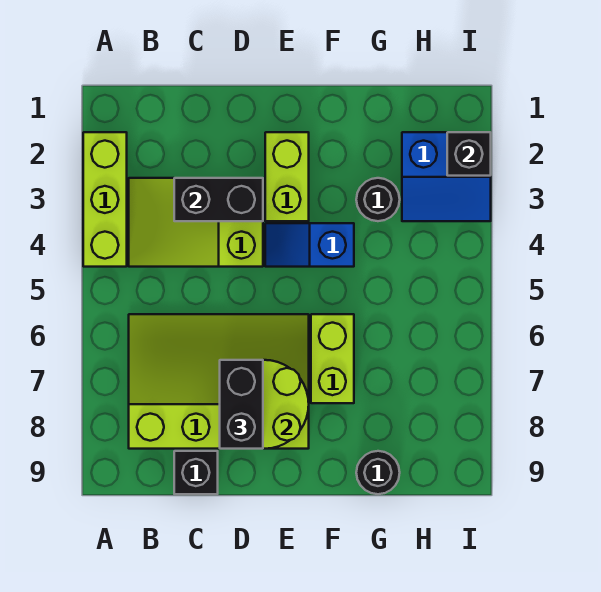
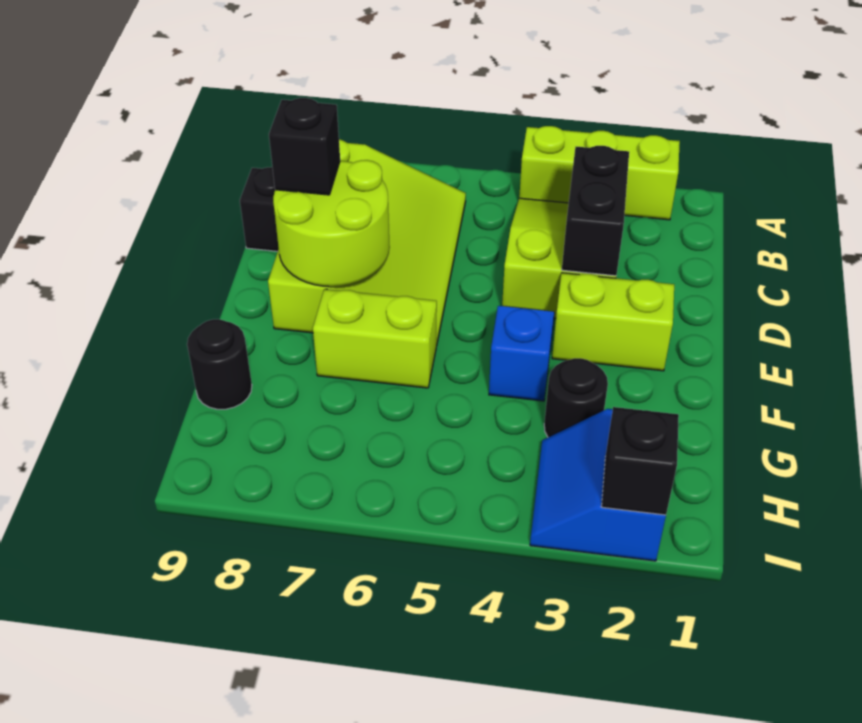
black 1x2 brick [220,360,263,449] -> black 1x1 brick [269,98,340,195]

